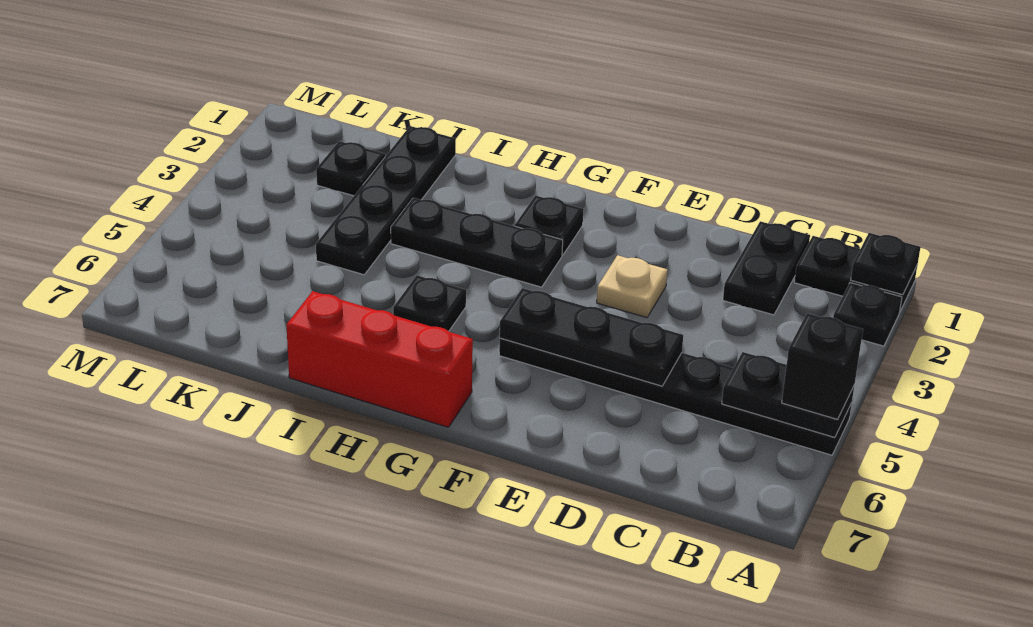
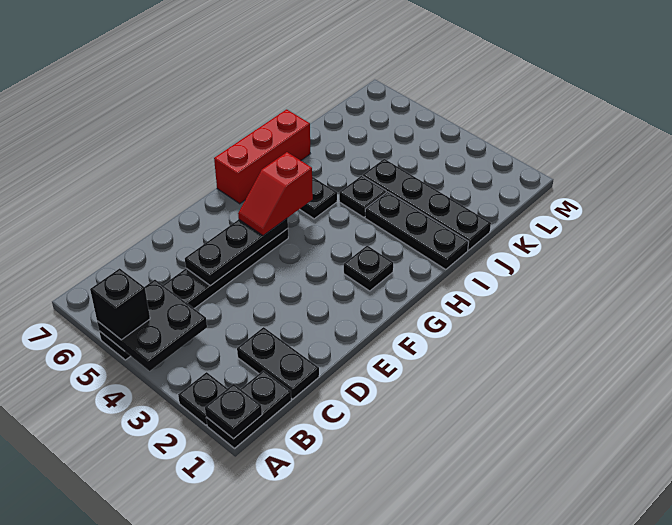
black 1x2 plate [722,352,854,437] -> black 2x2 plate [97,280,207,371]
tan 1x1 plate [597,255,667,318] -> none
none -> red 1x2 slope [238,152,313,236]
black 1x3 plate [391,198,563,287] -> black 1x3 plate turned to [365,192,469,270]
black 1x1 plate [316,141,385,196] -> black 1x1 plate moved to [339,176,386,217]

